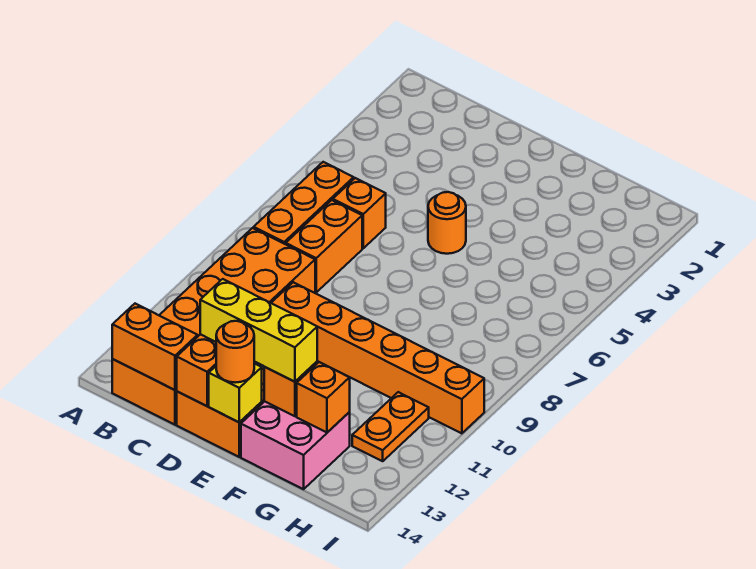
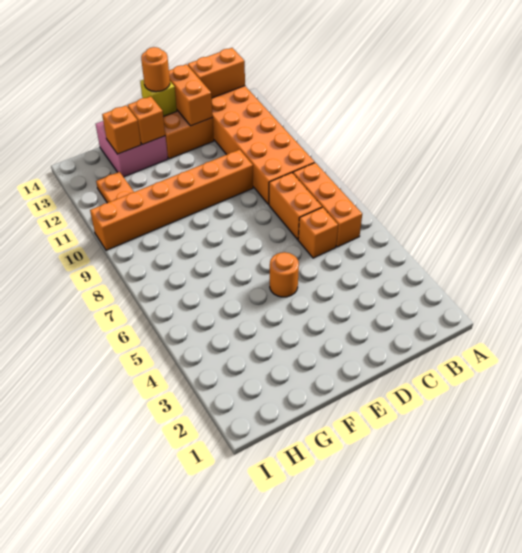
yellow 1x3 brick [200,279,317,382] -> none

